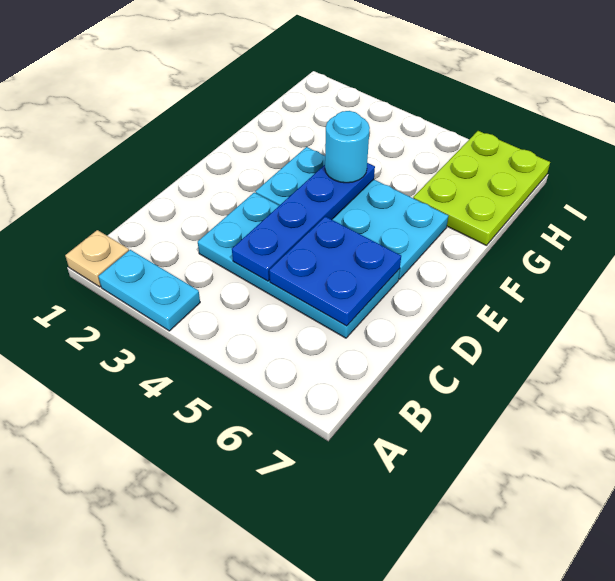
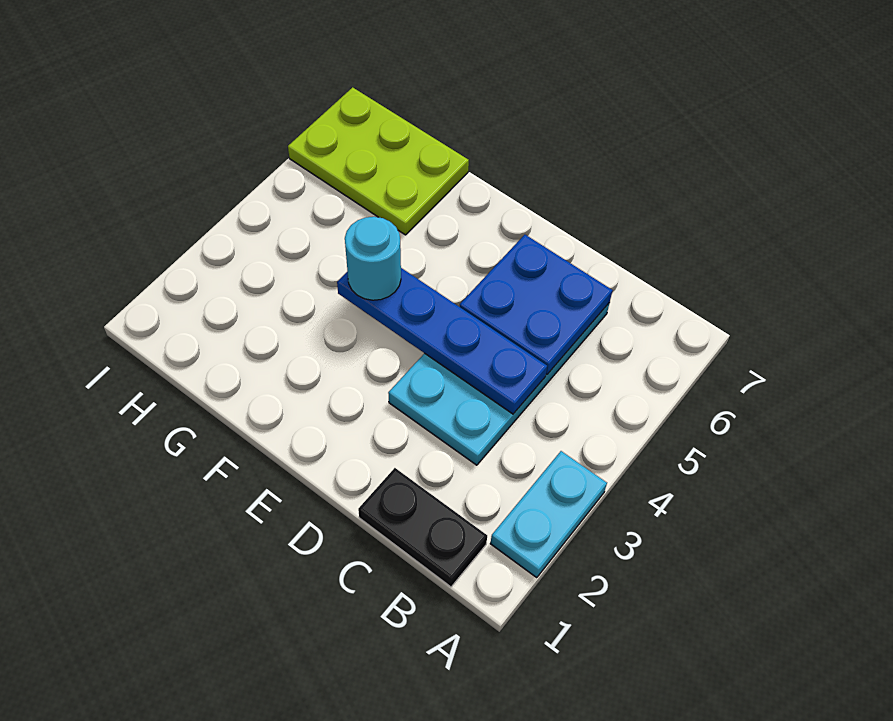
tan 1x1 plate [65,230,129,287] -> none
none -> black 1x2 plate [358,468,487,587]
cyan 2x4 plate [255,147,448,279] -> none

